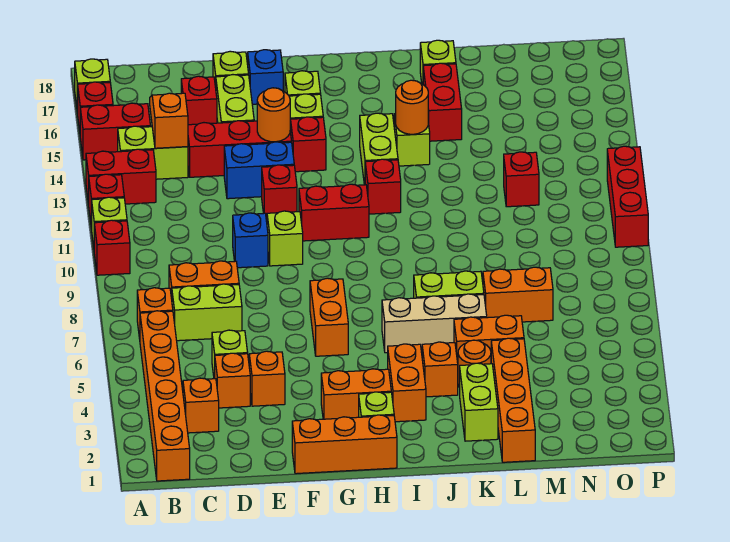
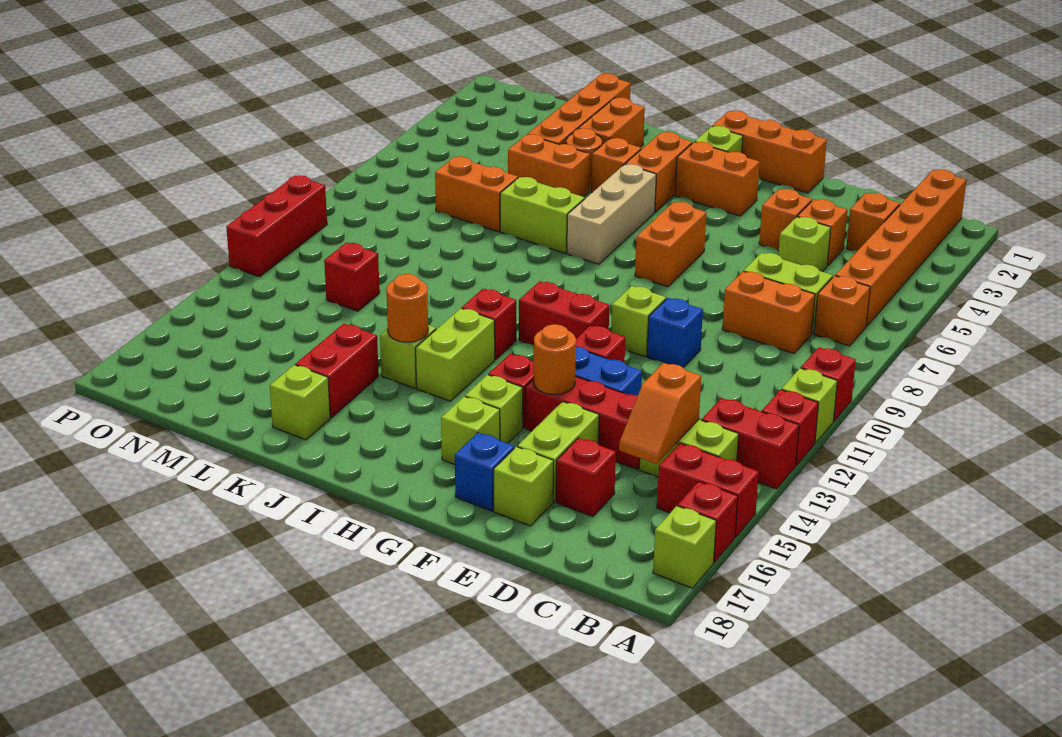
tan 1x3 brick [382,294,487,353] -> tan 1x3 brick turned to [567,164,656,264]
lime 1x2 brick [460,363,498,441] -> orange 1x2 brick [579,97,645,147]

